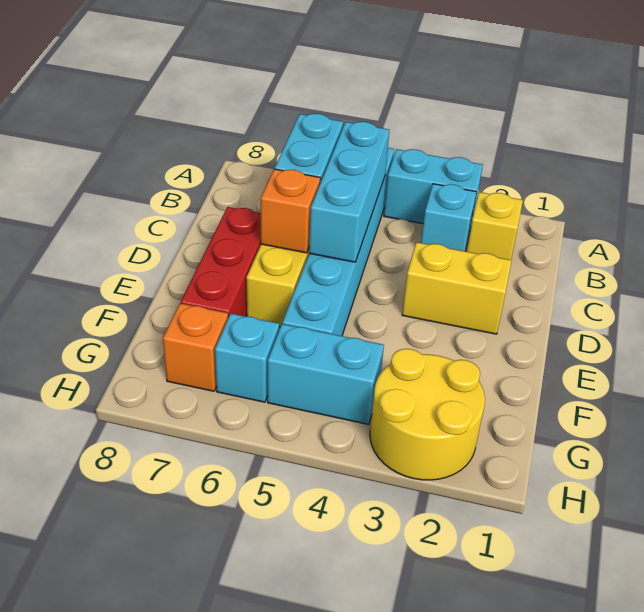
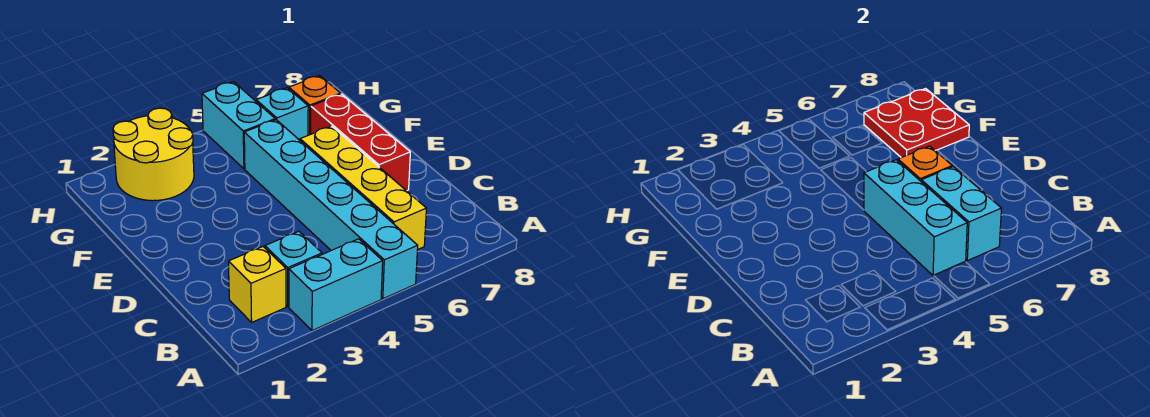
yellow 1x2 brick [402,242,512,334] -> none
none -> red 2x2 plate [864,89,969,158]
cyan 1x2 brick [268,324,384,424] -> cyan 1x2 brick turned to [202,82,275,169]

